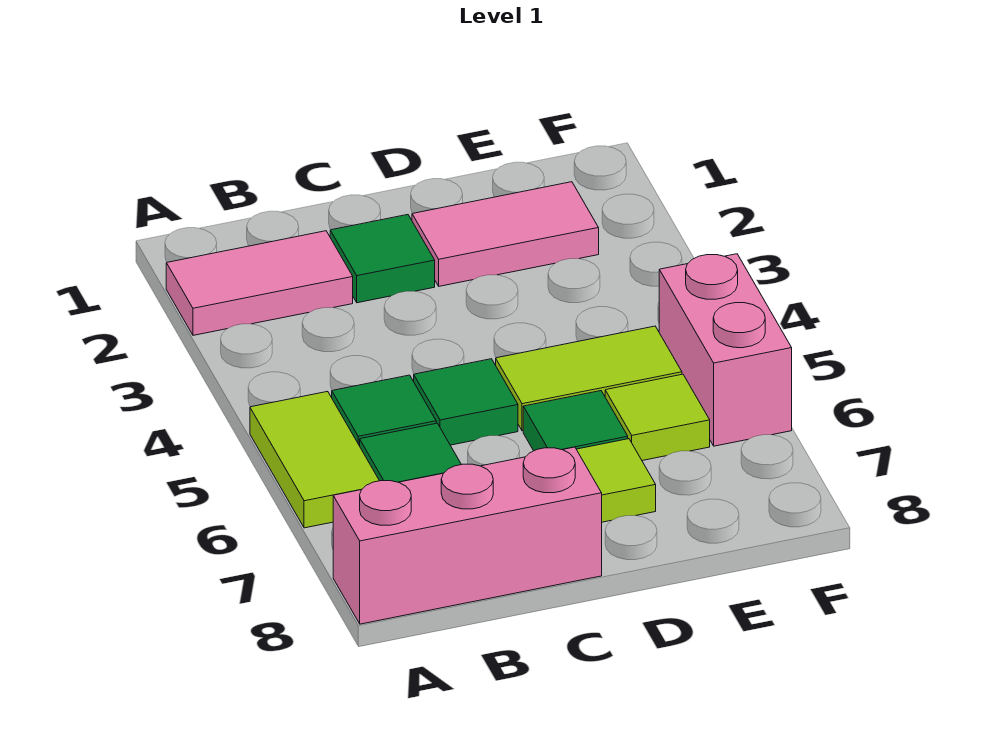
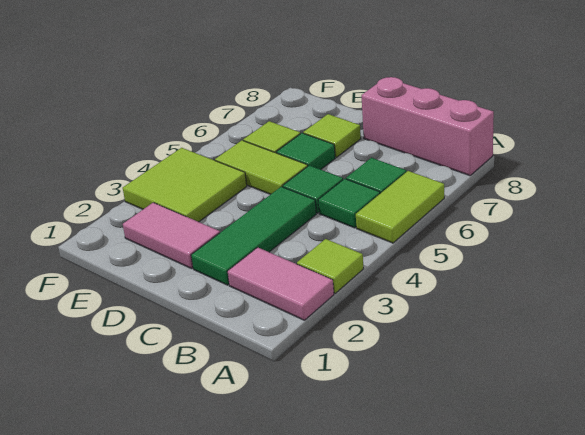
none -> lime 1x1 tile [297,239,363,293]
green 1x1 tile [330,215,435,303] -> green 1x3 tile [191,187,316,285]
none -> lime 2x2 tile [123,148,247,222]
pink 1x2 brick [659,254,792,446] -> none

